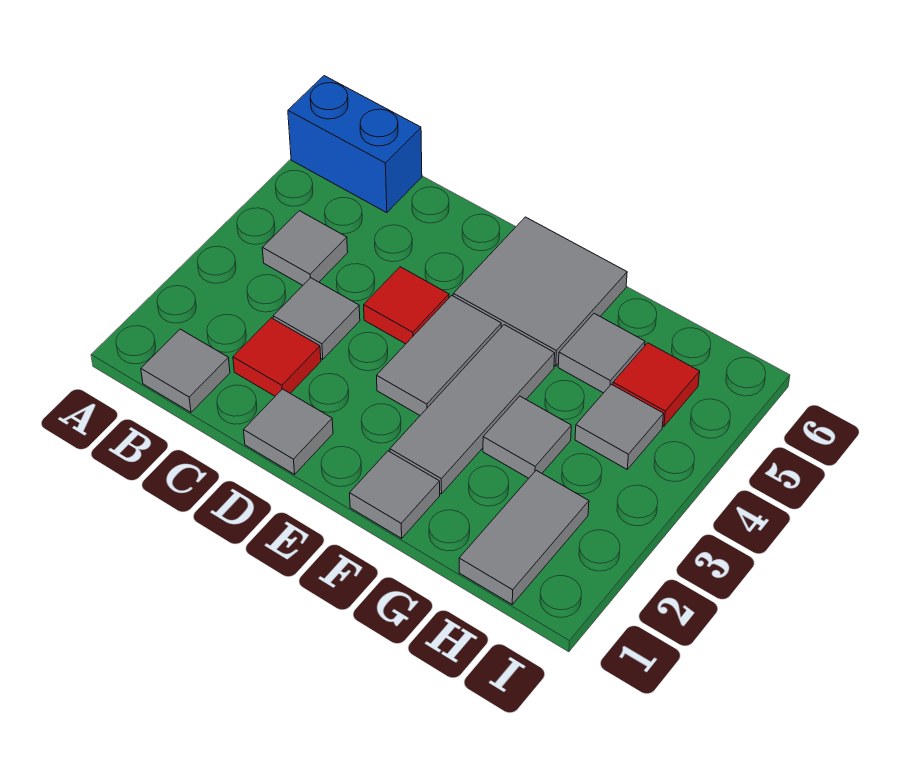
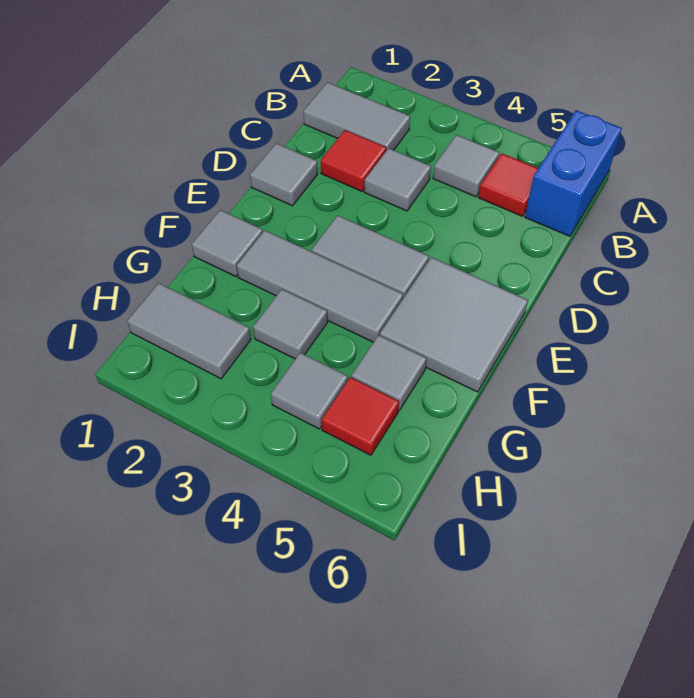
grey 1x1 tile [141,329,230,412] -> grey 1x2 tile [303,82,410,151]
red 1x1 tile [364,267,449,344] -> red 1x1 tile moved to [478,153,538,216]

